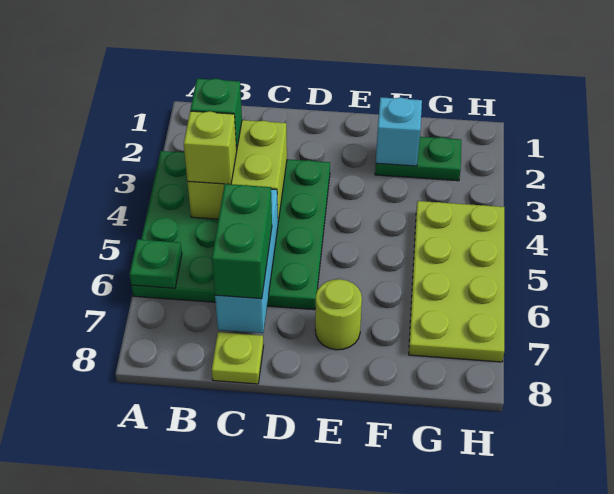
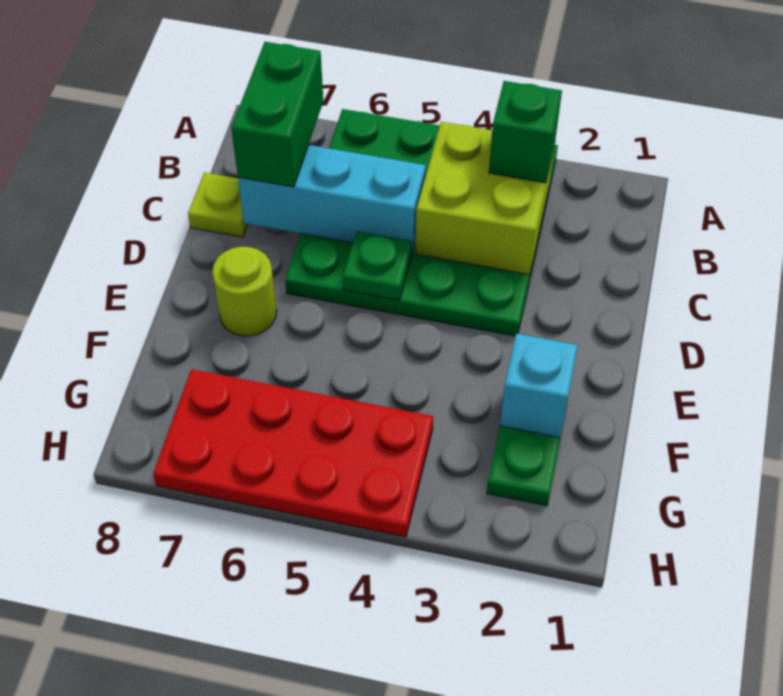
green 1x1 plate [130,239,182,288] -> green 1x1 plate moved to [343,232,412,300]
lime 1x1 brick [184,111,237,184] -> none
green 1x2 brick [212,184,272,299] -> green 1x2 brick turned to [231,42,323,187]
lime 2x4 plate [409,201,504,362] -> red 2x4 plate [153,369,433,537]

